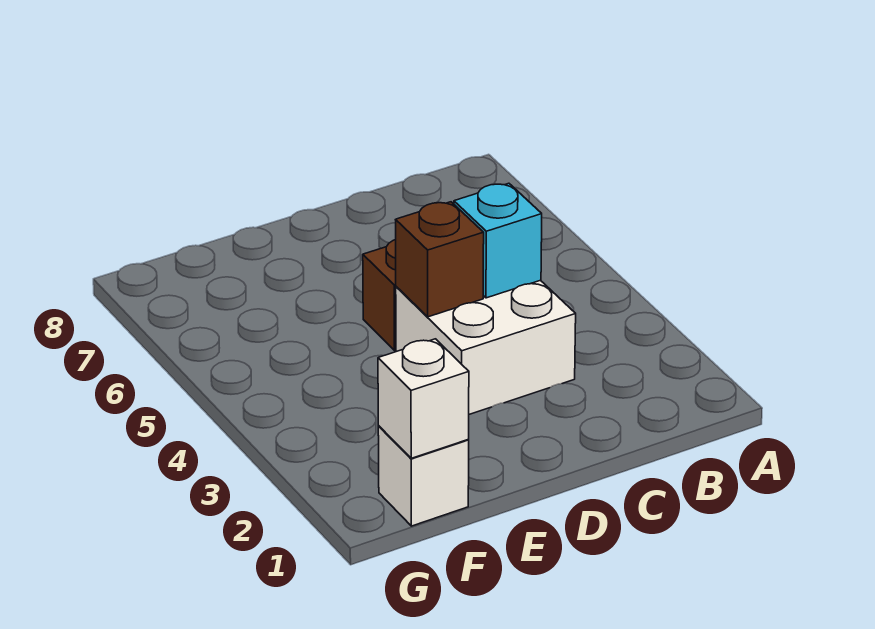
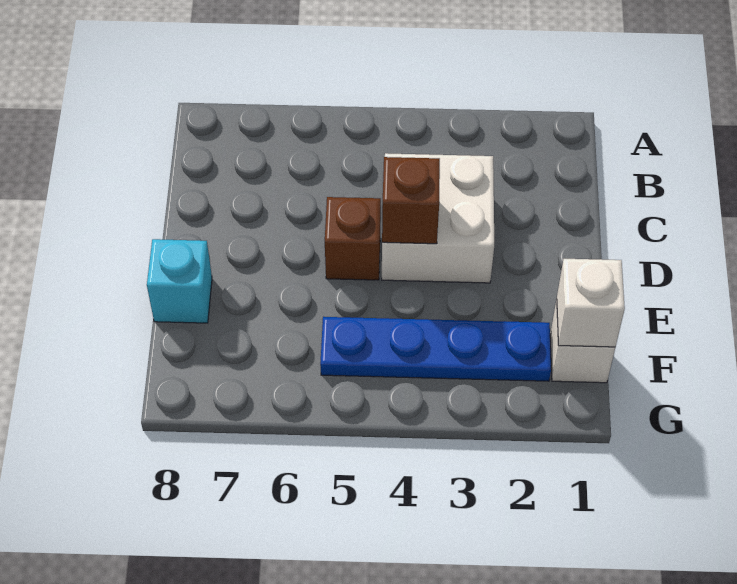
cyan 1x1 brick [454,183,542,298] -> cyan 1x1 brick moved to [147,239,212,323]
none -> blue 1x4 plate [320,317,551,381]

